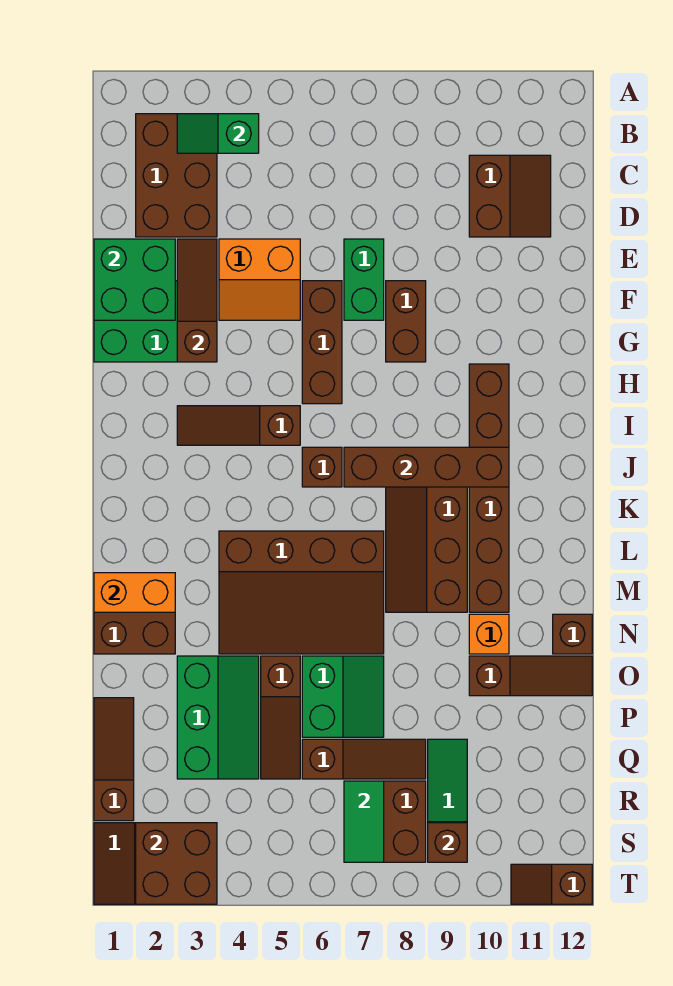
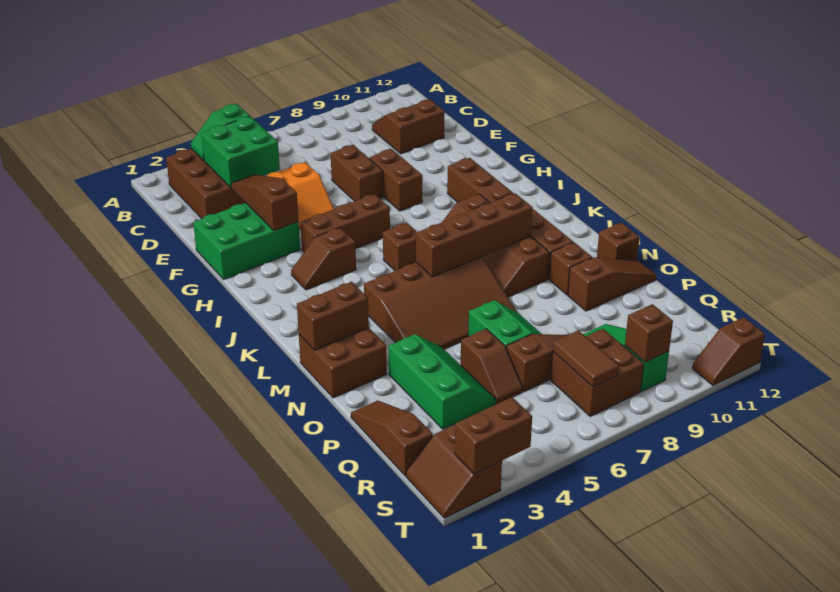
brown 2x2 slope [469,155,551,237] -> brown 2x2 slope turned to [372,99,445,154]
green 2x2 brick [94,239,175,320] -> green 2x2 brick moved to [201,116,280,187]
green 1x2 brick [344,239,384,320] -> brown 1x2 brick [331,145,383,201]
brown 1x3 brick [302,281,342,404] -> brown 1x3 brick turned to [301,194,390,252]
brown 1x3 slope [177,406,300,445] -> brown 1x2 slope [291,228,356,290]
brown 1x4 brick [344,447,509,487] -> brown 1x4 brick moved to [416,193,533,277]
orange 1x2 brick [94,573,175,612] -> brown 1x2 brick [297,282,369,350]
orange 1x1 brick [469,614,509,654] -> brown 1x1 brick [550,242,592,295]
brown 1x3 slope [261,656,300,779] -> brown 1x2 slope [461,329,523,404]
green 1x2 tile [344,781,384,862] -> brown 1x2 tile [553,330,619,387]
brown 2x2 brick [136,823,217,904] -> brown 1x2 brick [455,397,532,474]

